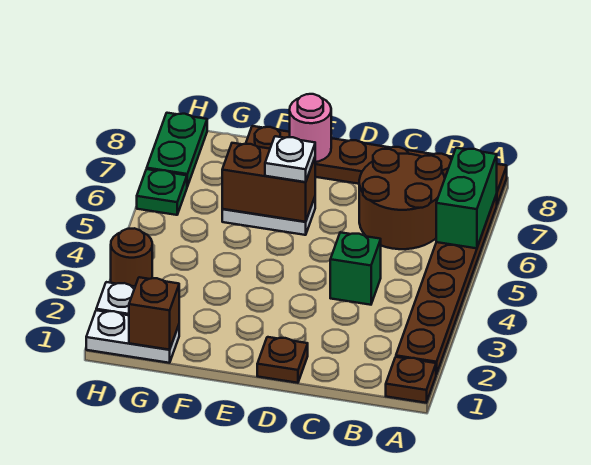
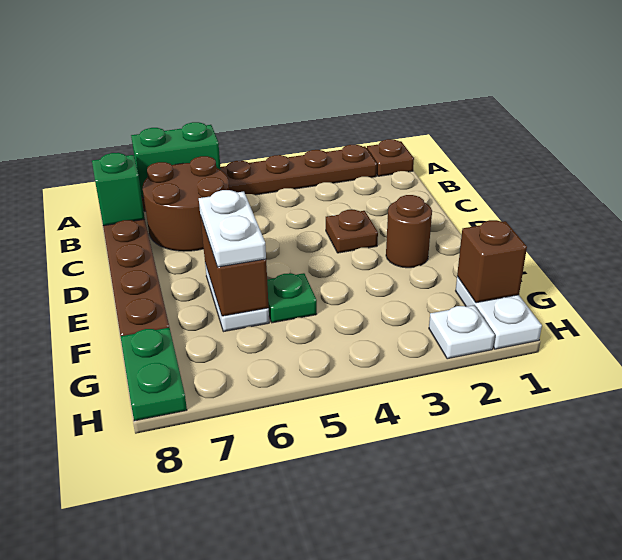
green 1x1 brick [330,232,381,305] -> green 1x1 brick moved to [92,153,145,226]
brown 1x1 plate [257,337,308,383] -> brown 1x1 plate moved to [326,210,378,253]
white 1x1 plate [265,136,315,182] -> white 1x2 plate [199,190,266,267]
pink 1x1 round brick [290,94,331,162] -> none
brown 1x1 round brick [111,228,152,286] -> brown 1x1 round brick moved to [386,195,432,268]
green 1x1 plate [137,169,187,215] -> green 1x1 plate moved to [267,273,317,323]
green 1x2 plate [147,113,207,187] -> green 1x2 plate turned to [121,328,187,421]

